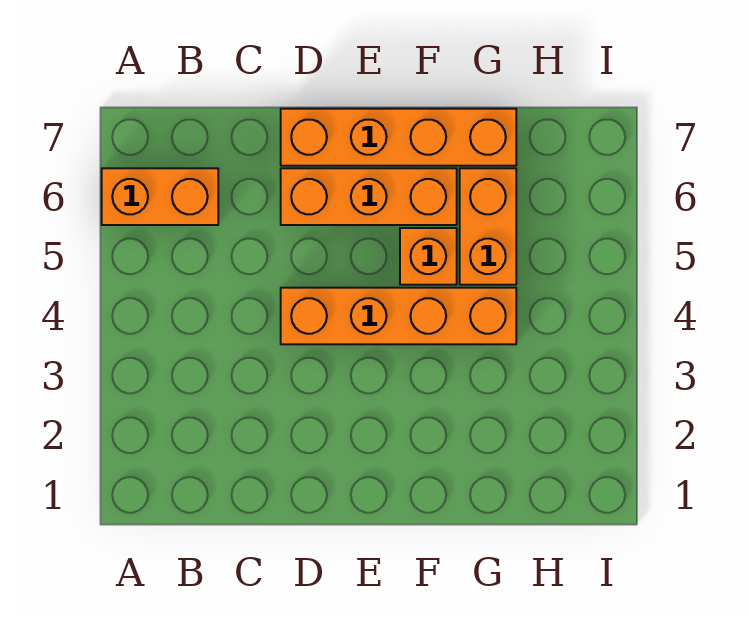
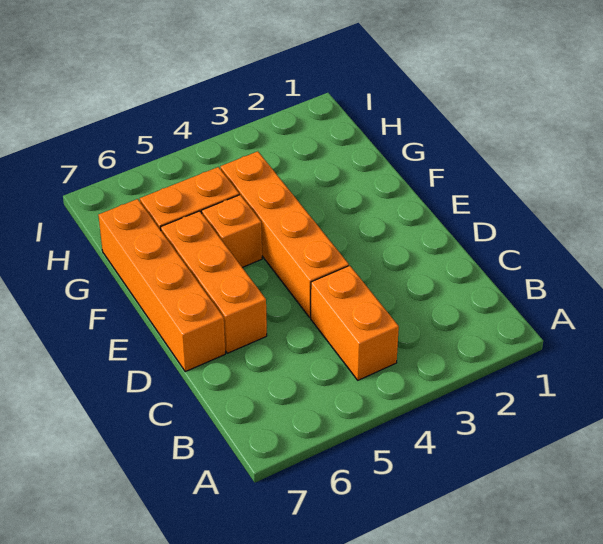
orange 1x2 brick [102,168,218,225] -> orange 1x2 brick moved to [311,266,399,380]

